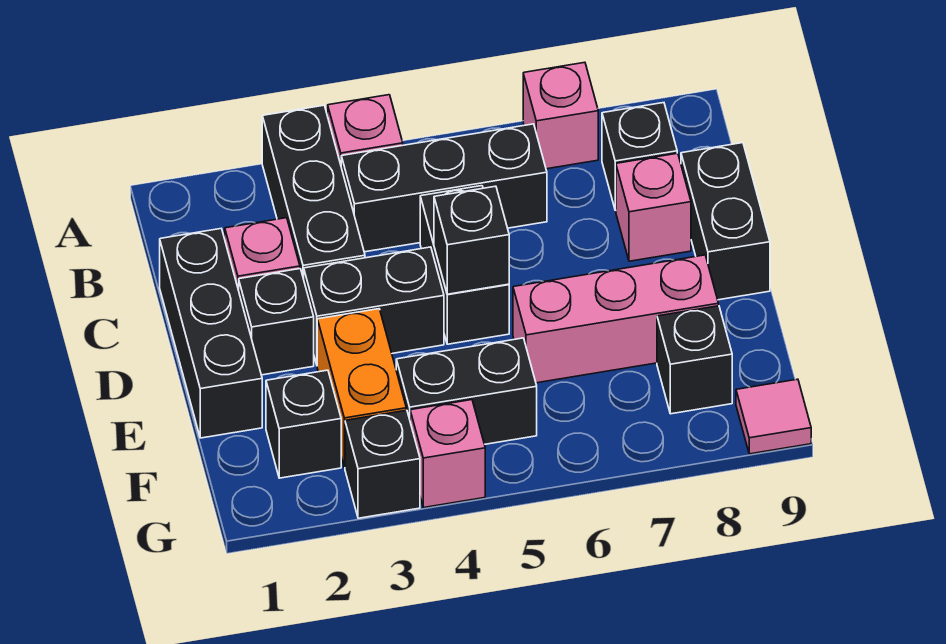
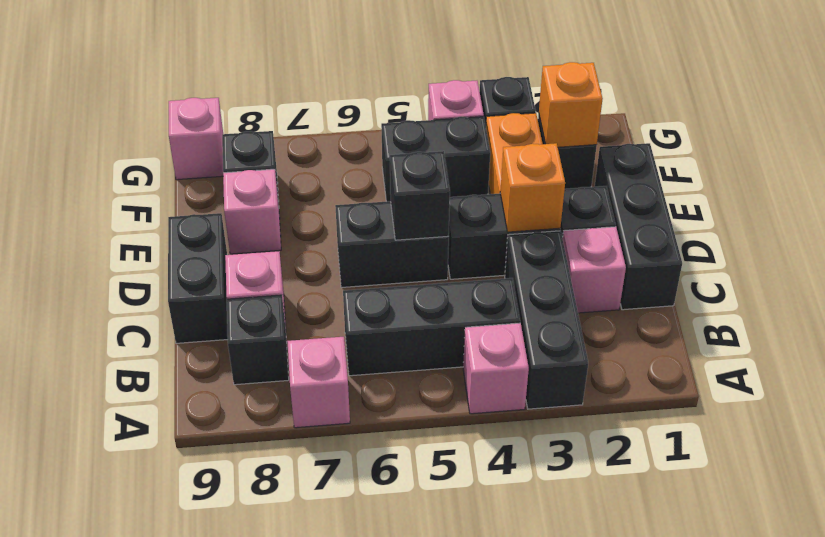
black 1x2 brick [420,186,509,344] -> black 1x2 brick turned to [335,201,449,287]
none -> orange 1x1 brick [500,143,565,232]
pink 1x3 brick [513,255,719,383] -> pink 1x1 brick [223,169,281,254]
none -> orange 1x1 brick [539,62,603,147]
pink 1x1 tile [736,379,811,454] -> pink 1x1 brick [169,98,223,180]

